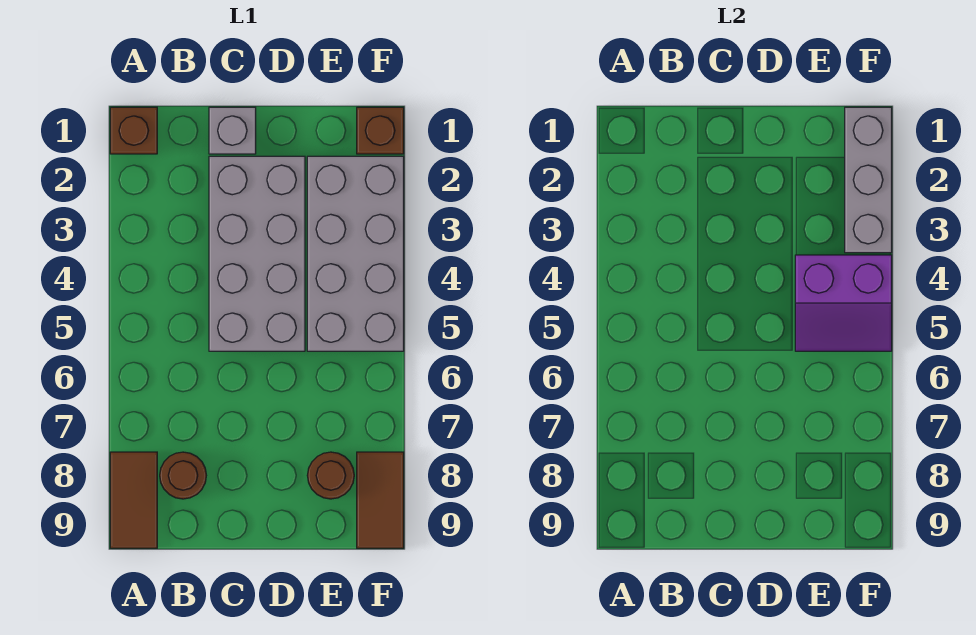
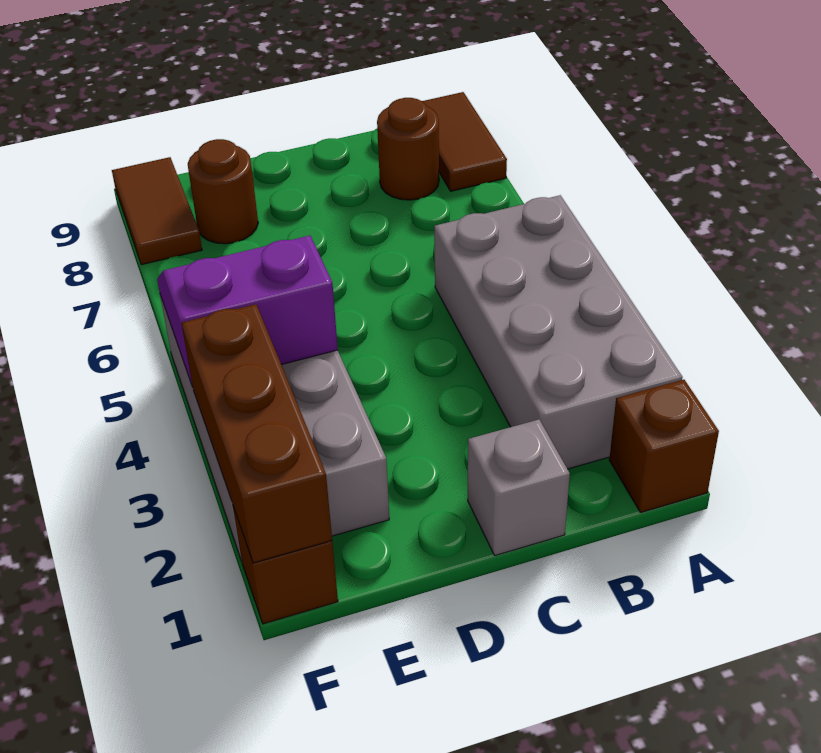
grey 2x4 brick [209,156,305,351] -> grey 2x4 brick moved to [434,195,683,469]
grey 1x3 brick [845,107,892,253] -> brown 1x3 brick [182,304,332,563]

